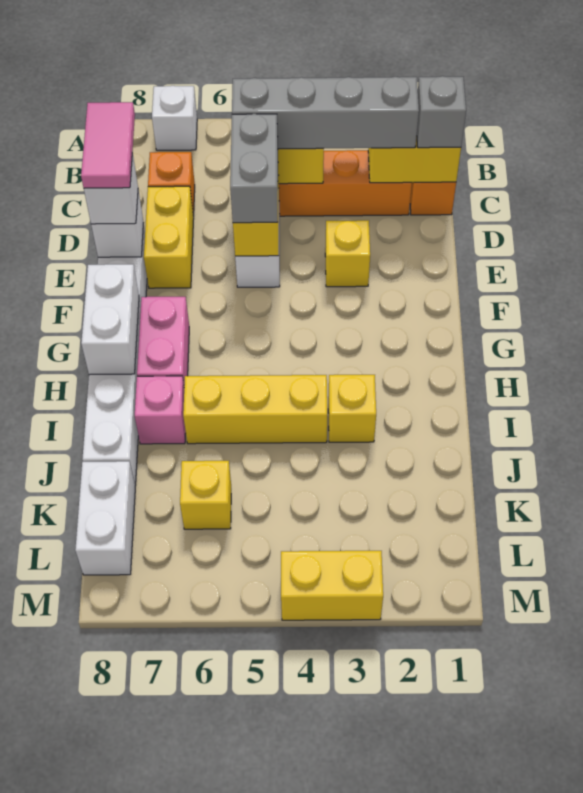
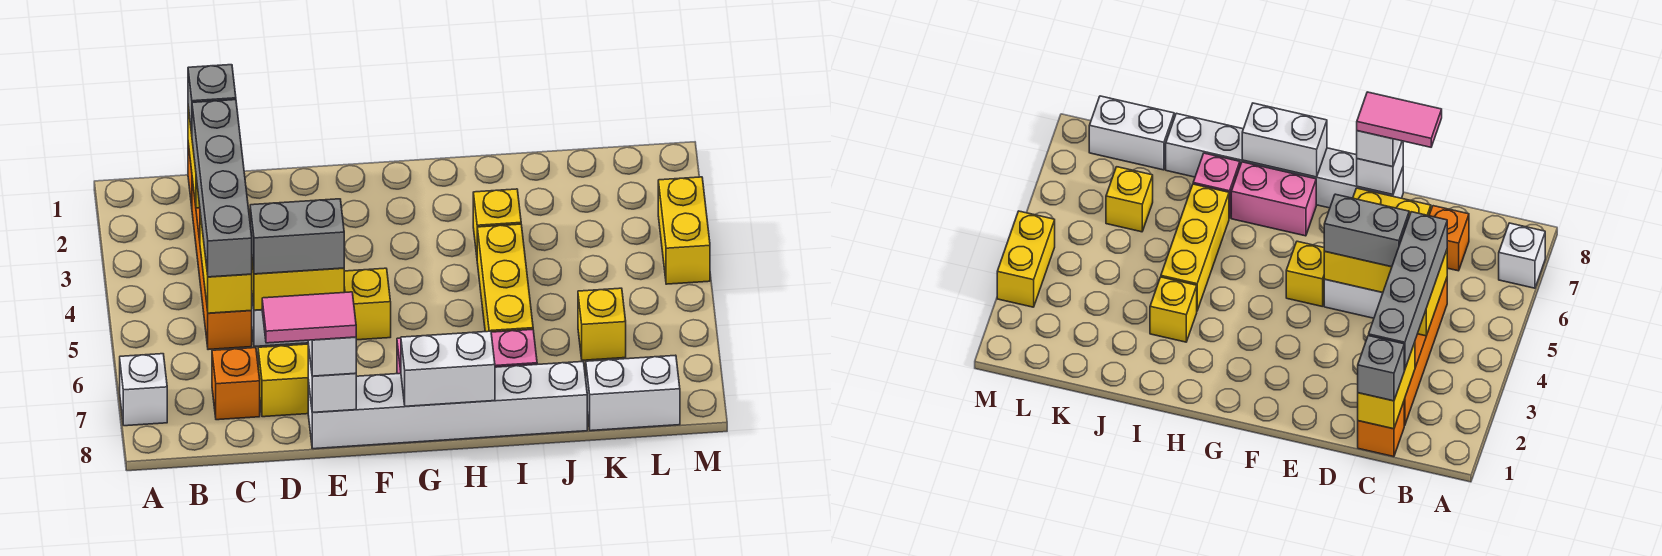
yellow 1x1 brick [325,220,370,287] -> yellow 1x1 brick moved to [344,268,391,340]

